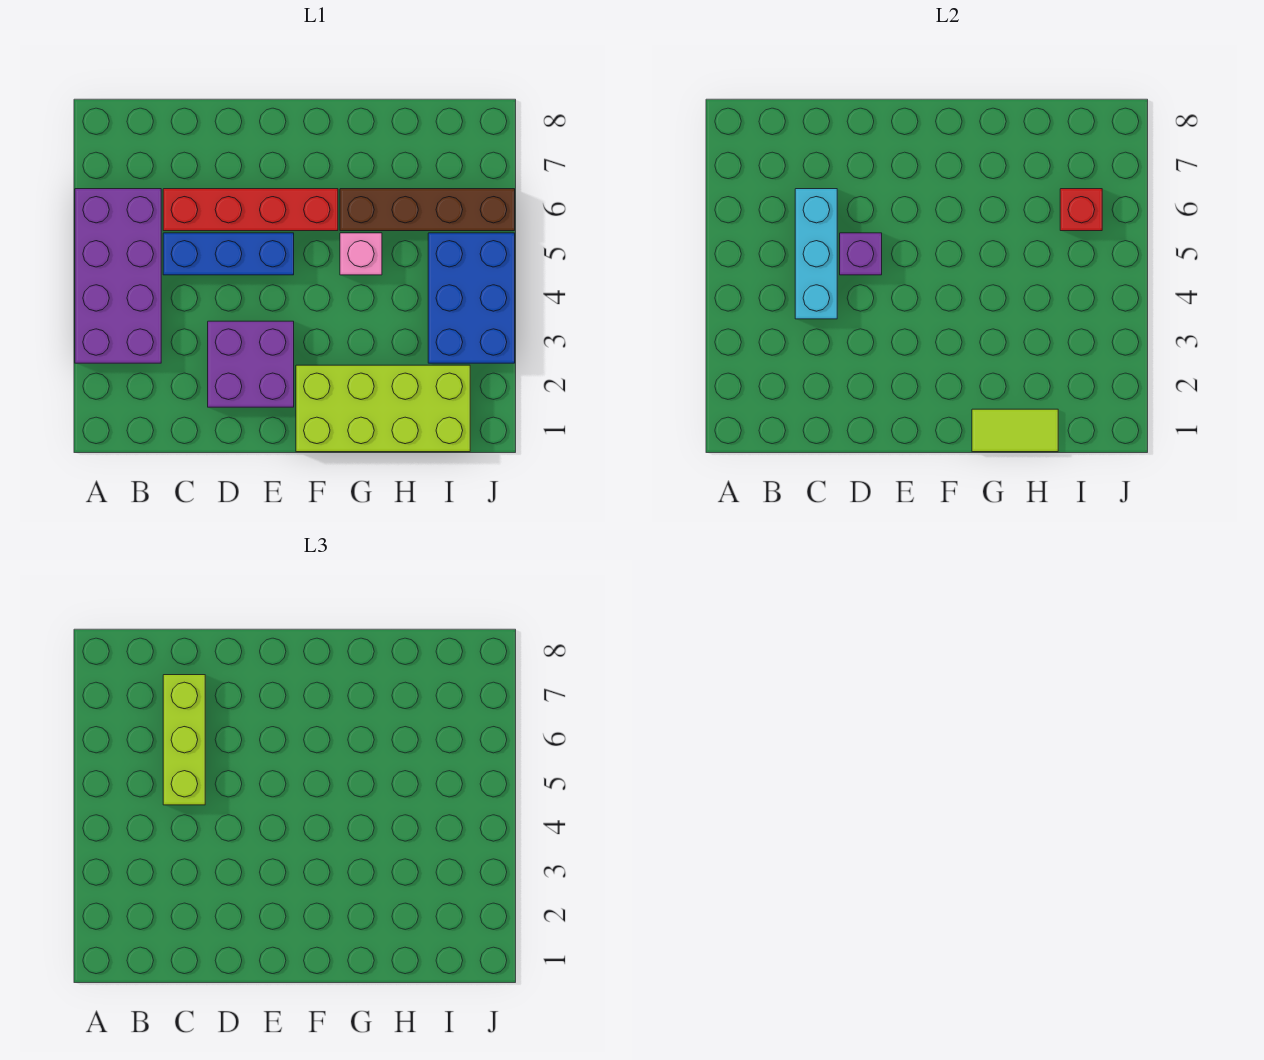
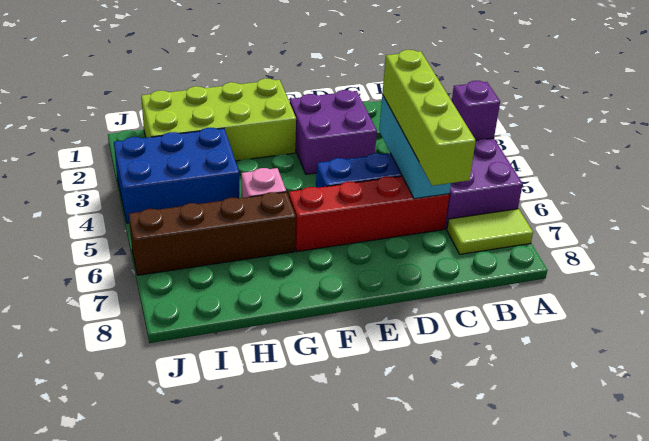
lime 1x3 brick [163,675,205,805] -> lime 1x4 brick [382,50,476,186]
purple 1x1 brick [840,233,882,275] -> purple 1x1 brick moved to [452,81,500,140]
lime 1x2 tile [972,409,1058,452] -> lime 1x2 tile moved to [447,209,533,254]
blue 2x3 brick [428,233,515,363] -> blue 2x3 brick turned to [114,128,239,223]
red 1x1 brick [1060,189,1102,231] -> none

